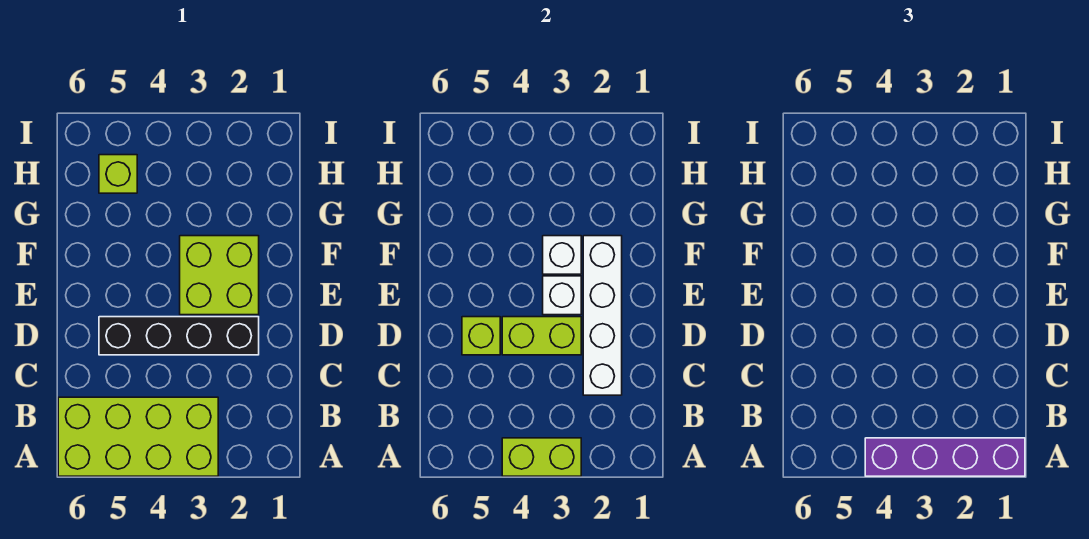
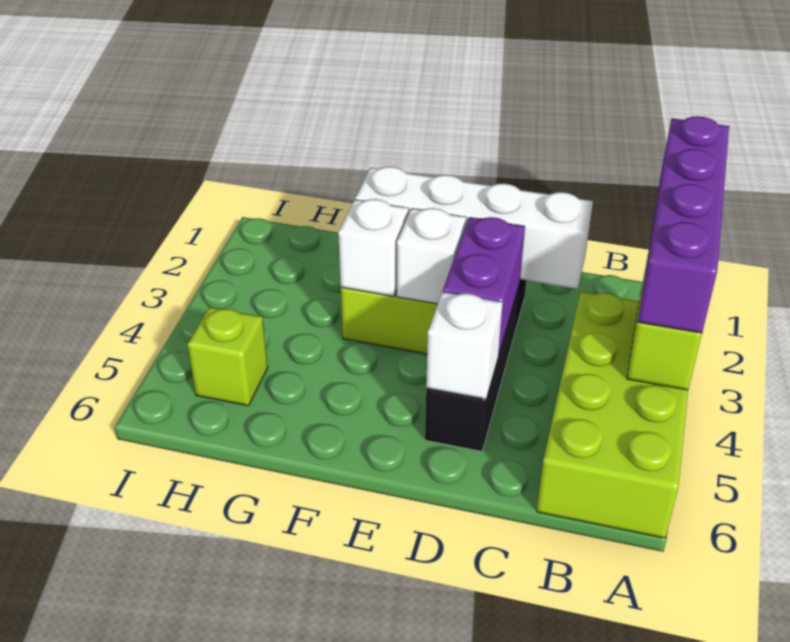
lime 1x2 brick [502,317,581,355] -> purple 1x2 brick [443,217,525,356]
lime 1x1 brick [462,317,500,355] -> white 1x1 brick [426,292,503,399]

